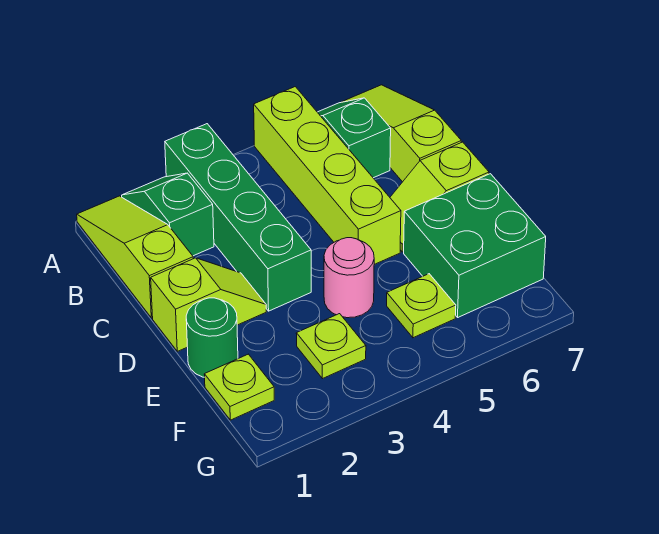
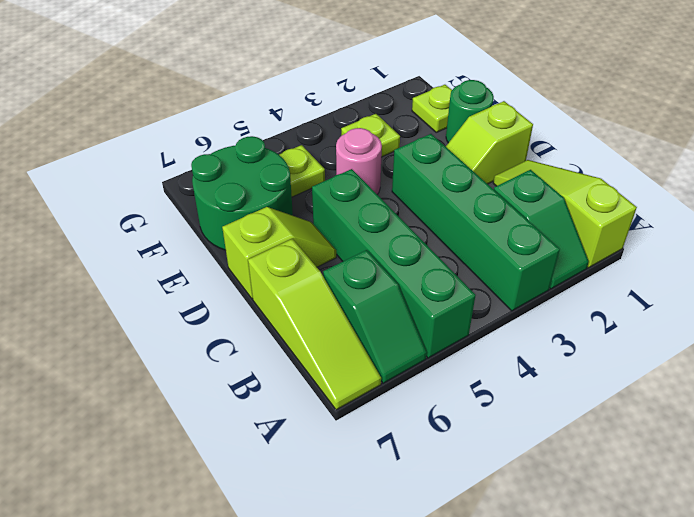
lime 1x3 slope [77,196,193,318] -> lime 1x3 slope turned to [493,160,637,268]
lime 1x4 brick [254,87,401,264] -> green 1x4 brick [312,169,476,358]
green 2x2 brick [404,174,546,317] -> green 2x2 round brick [191,136,293,250]

